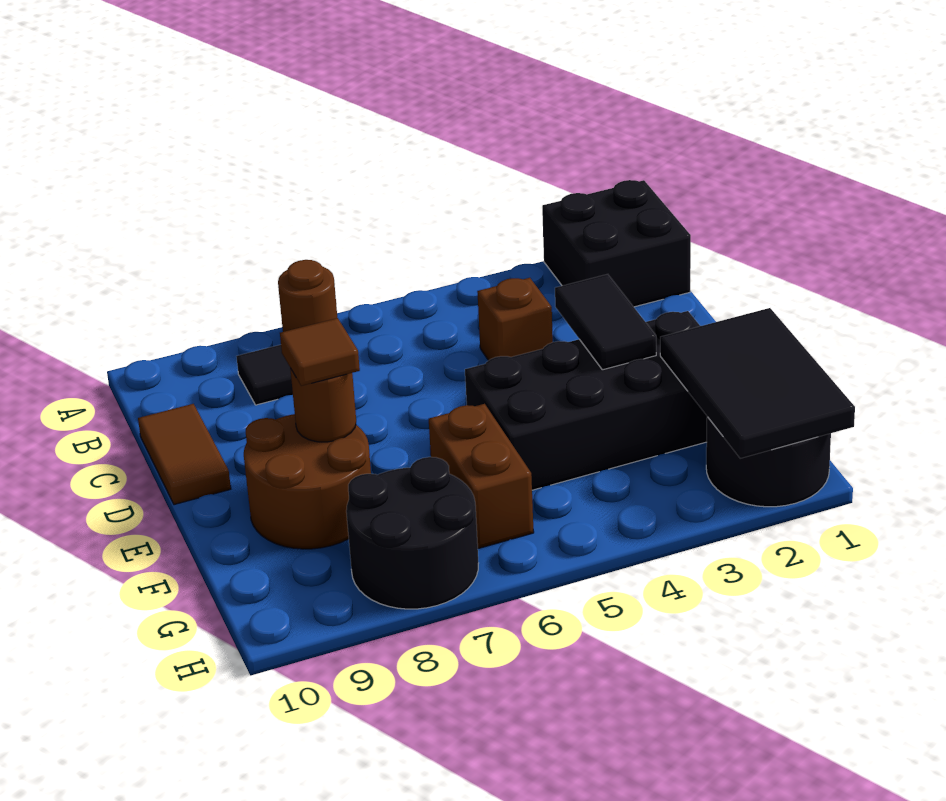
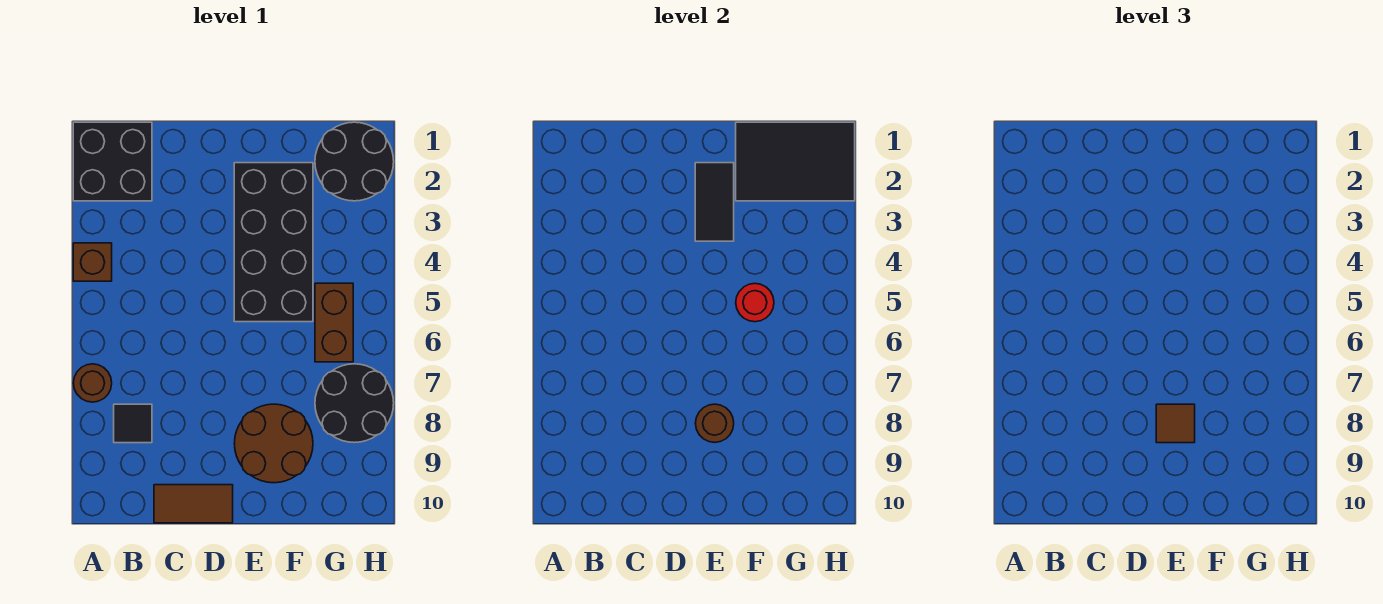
brown 1x1 brick [477,278,553,361] -> brown 1x1 brick moved to [73,243,112,281]
black 1x2 tile [555,274,656,370] -> black 1x2 tile turned to [695,163,734,241]
none -> red 1x1 round brick [736,283,774,322]
brown 1x2 brick [429,404,534,549] -> brown 1x2 brick turned to [315,283,353,362]

